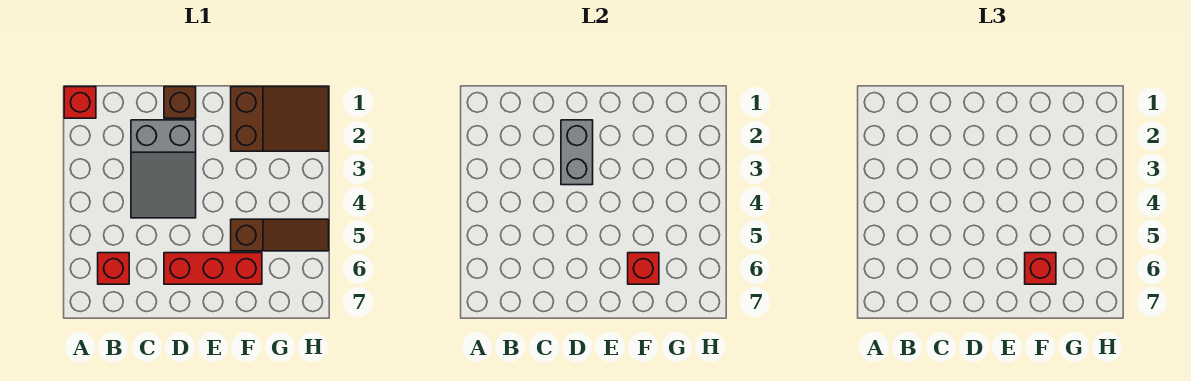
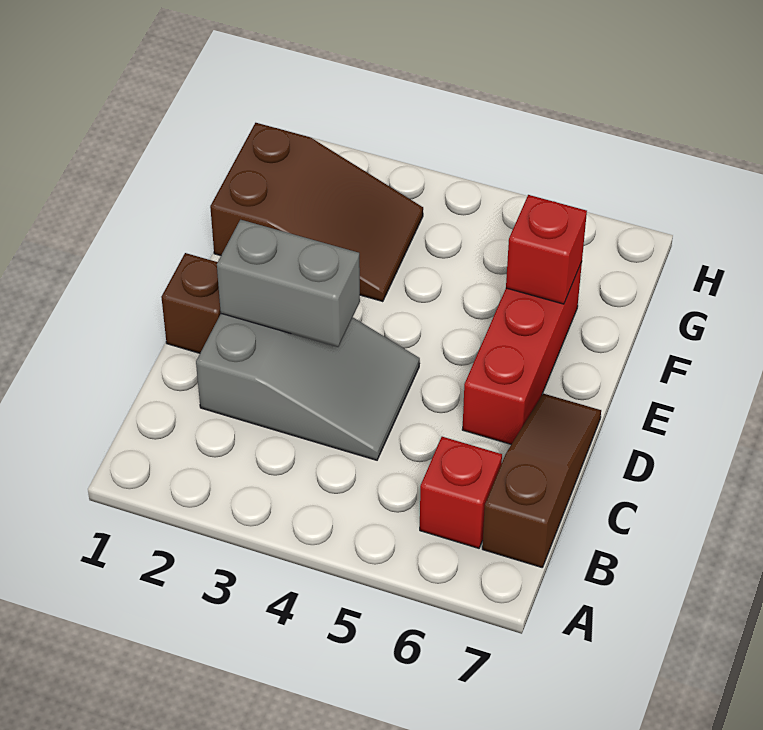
red 1x1 brick [64,87,96,118] -> none
brown 2x3 slope [231,87,329,151] -> brown 2x3 slope turned to [210,123,423,302]
brown 1x3 slope [231,219,329,251] -> brown 1x3 slope moved to [482,394,601,567]
red 1x1 brick [1025,253,1056,284] -> none

